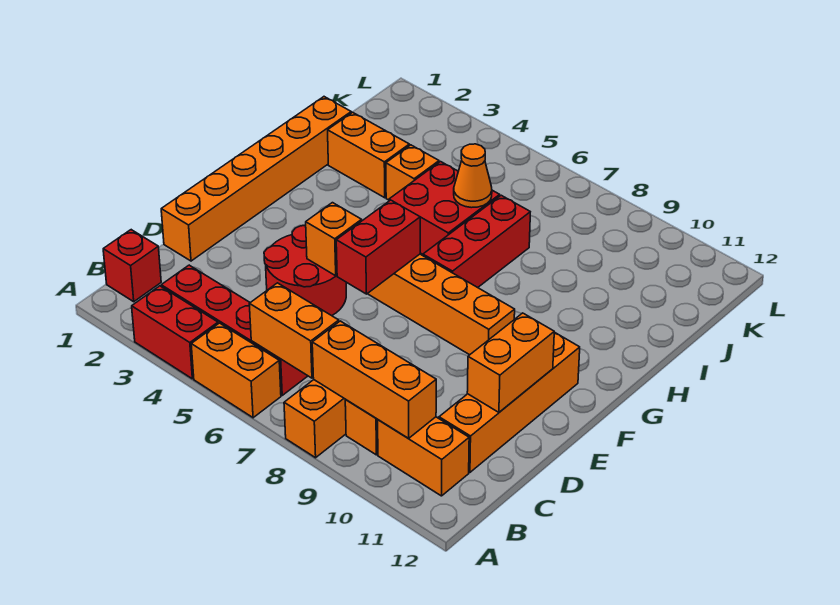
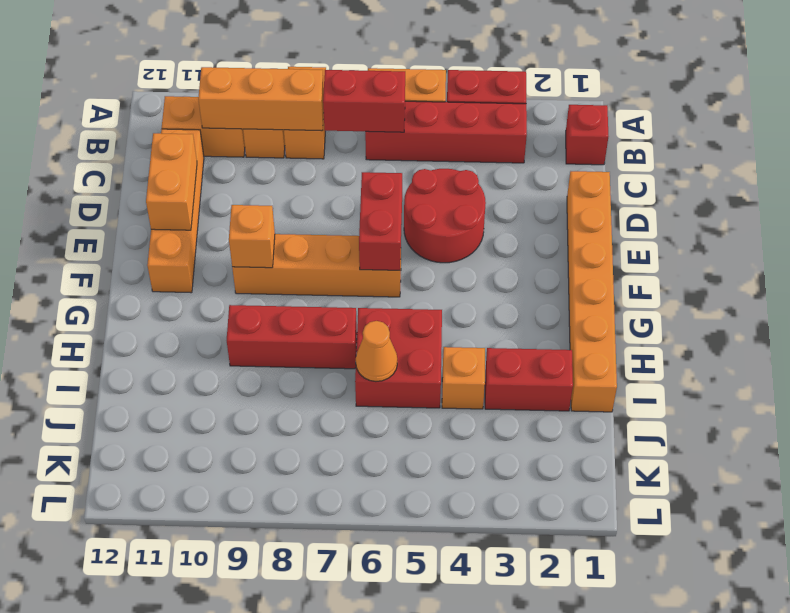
orange 1x2 brick [249,283,339,378] -> red 1x2 brick [323,70,405,132]
orange 1x1 brick [306,203,362,276] -> orange 1x1 brick moved to [229,205,275,268]
red 1x3 brick [423,195,530,288] -> red 1x3 brick turned to [227,305,357,369]
orange 1x2 brick [328,112,409,198] -> red 1x2 brick [485,348,573,411]

